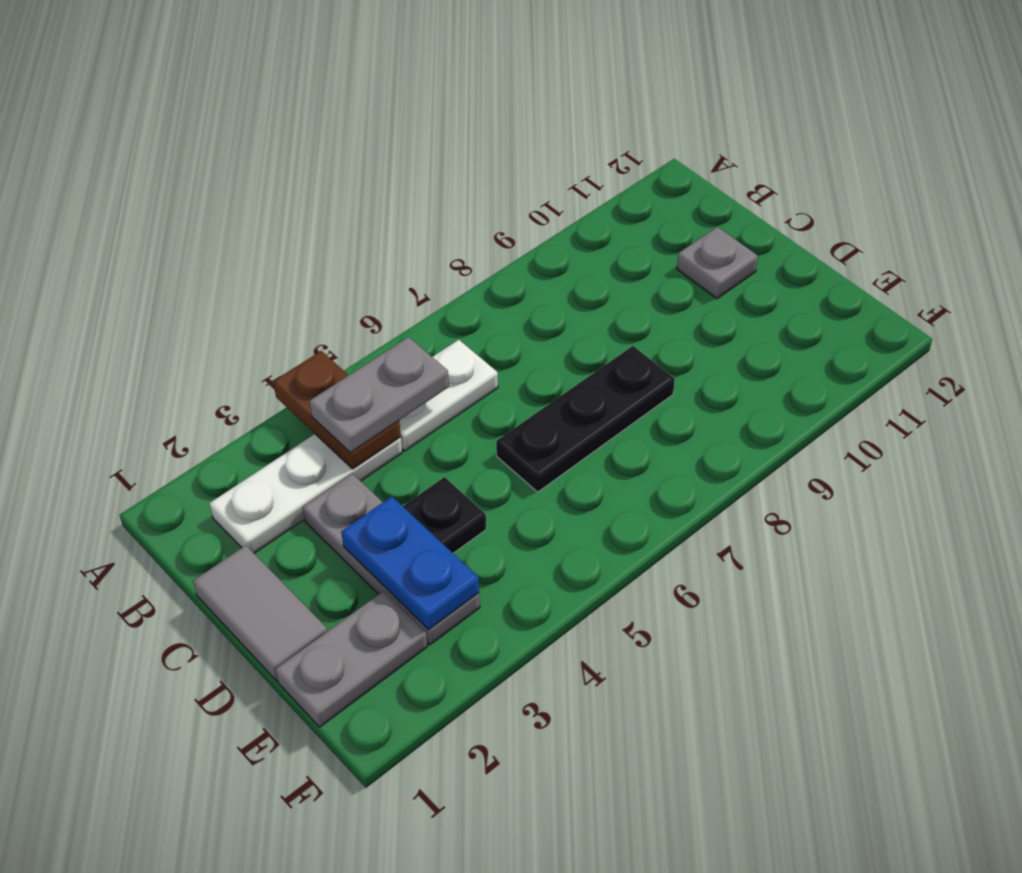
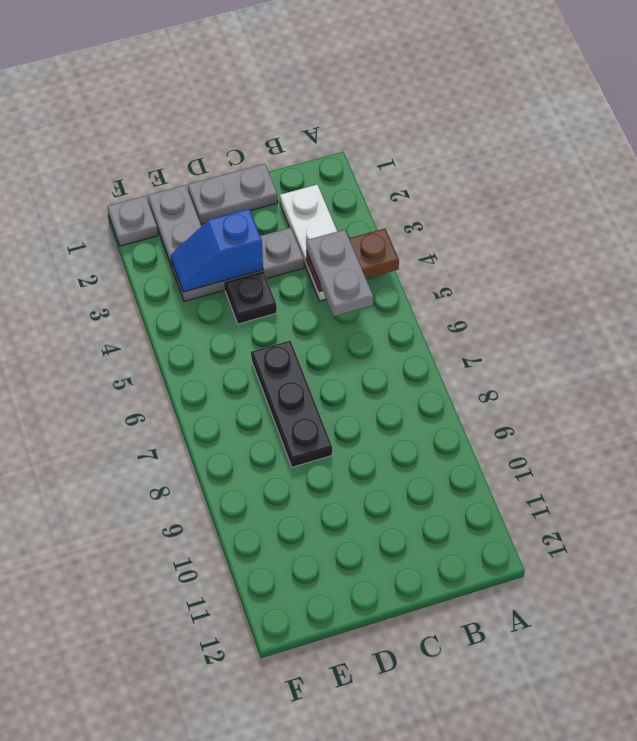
white 1x2 plate [399,340,498,451] -> none
grey 1x2 tile [193,545,327,681] -> grey 1x2 plate [188,164,278,224]
grey 1x1 plate [677,227,758,299] -> grey 1x1 plate moved to [107,196,158,246]
blue 1x2 plate [341,496,479,630] -> blue 1x2 slope [171,209,263,292]

